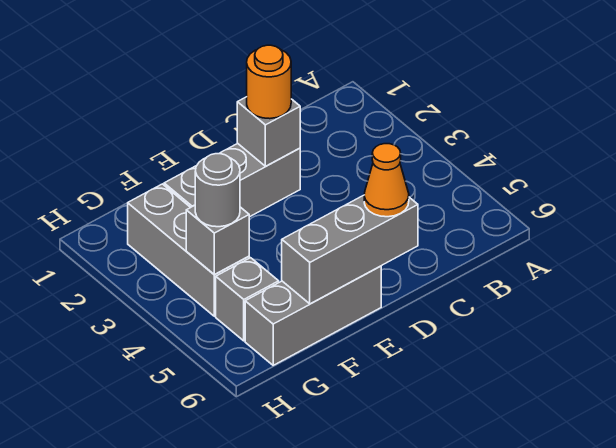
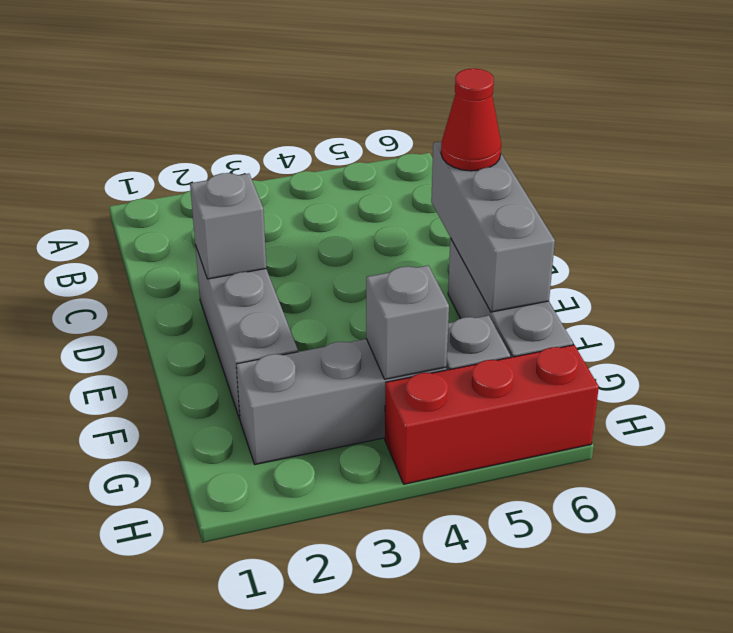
orange 1x1 round brick [247,45,291,119] -> none
orange 1x1 cone [364,144,409,217] -> red 1x1 cone [441,68,501,171]
grey 1x1 round brick [195,154,240,227] -> none
none -> red 1x3 brick [385,345,599,484]

